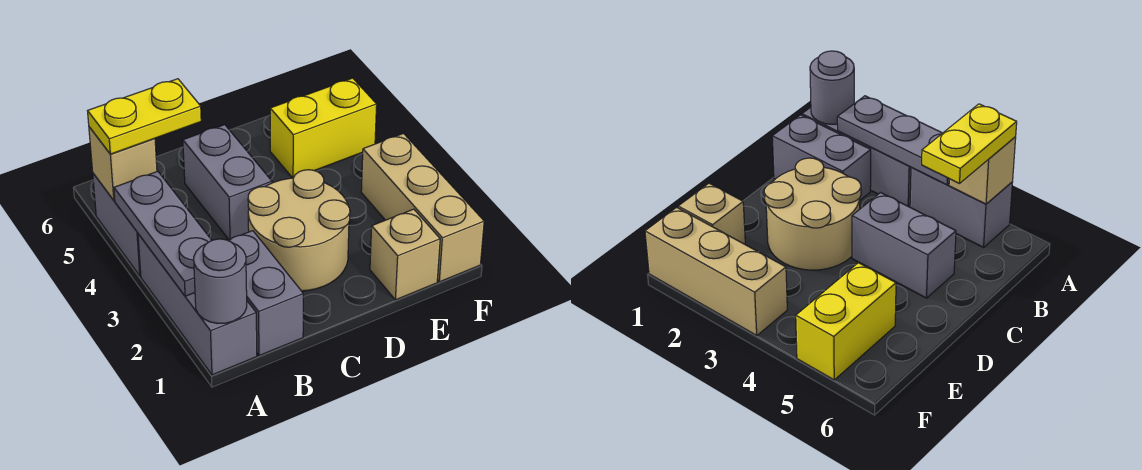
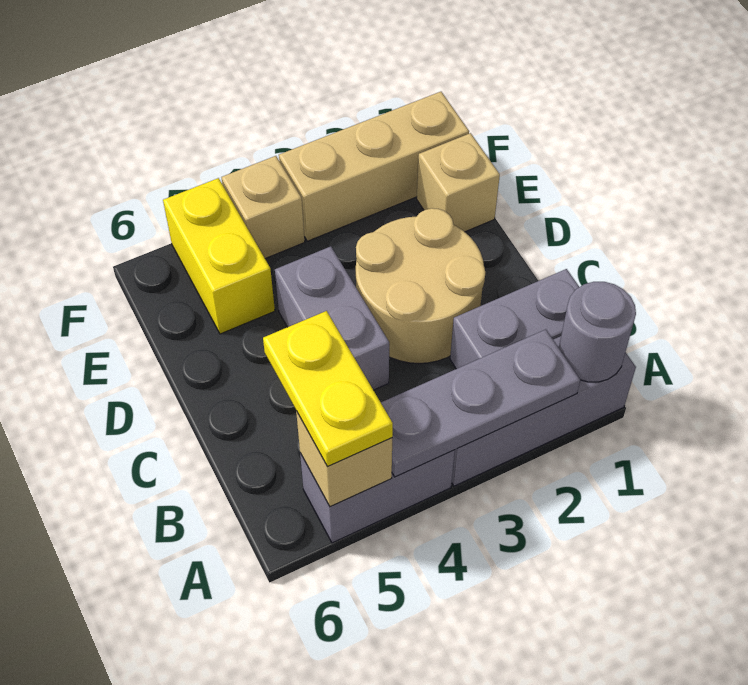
grey 1x2 brick [183,125,272,239] -> grey 1x2 brick turned to [275,246,389,390]
none -> tan 1x1 brick [222,156,305,259]

